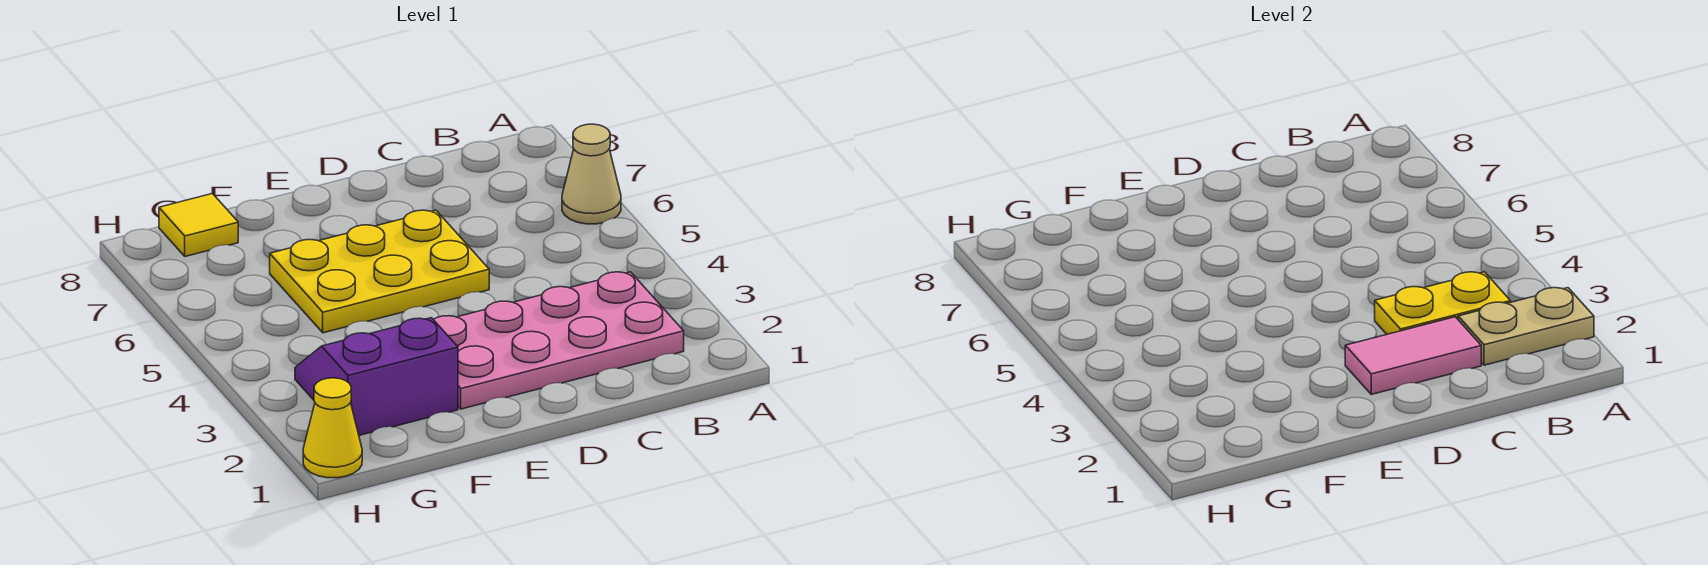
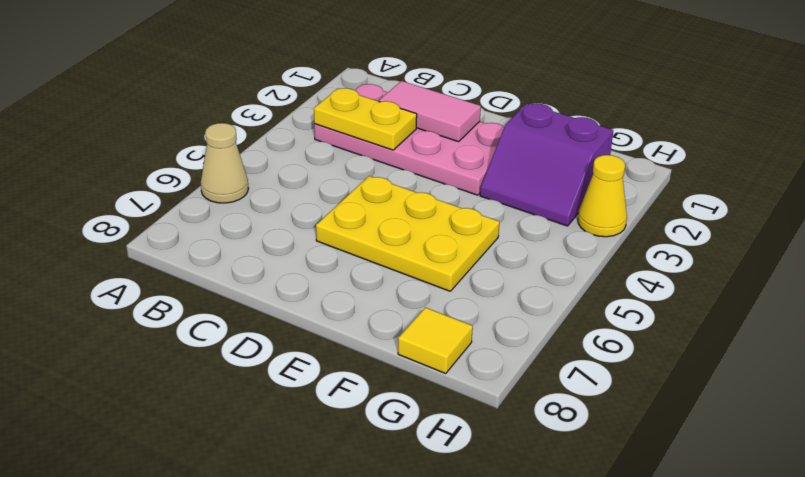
tan 1x2 plate [1458,288,1594,365] -> none
yellow 1x1 cone [303,378,362,478] -> yellow 1x1 cone moved to [578,155,627,237]

